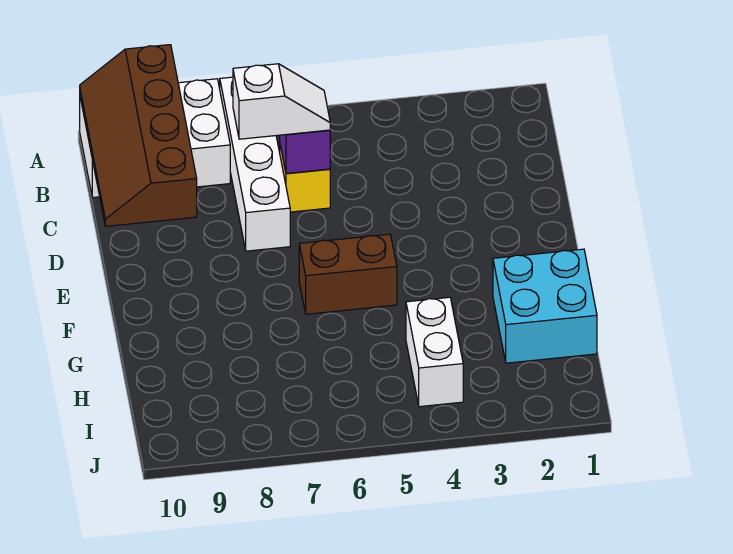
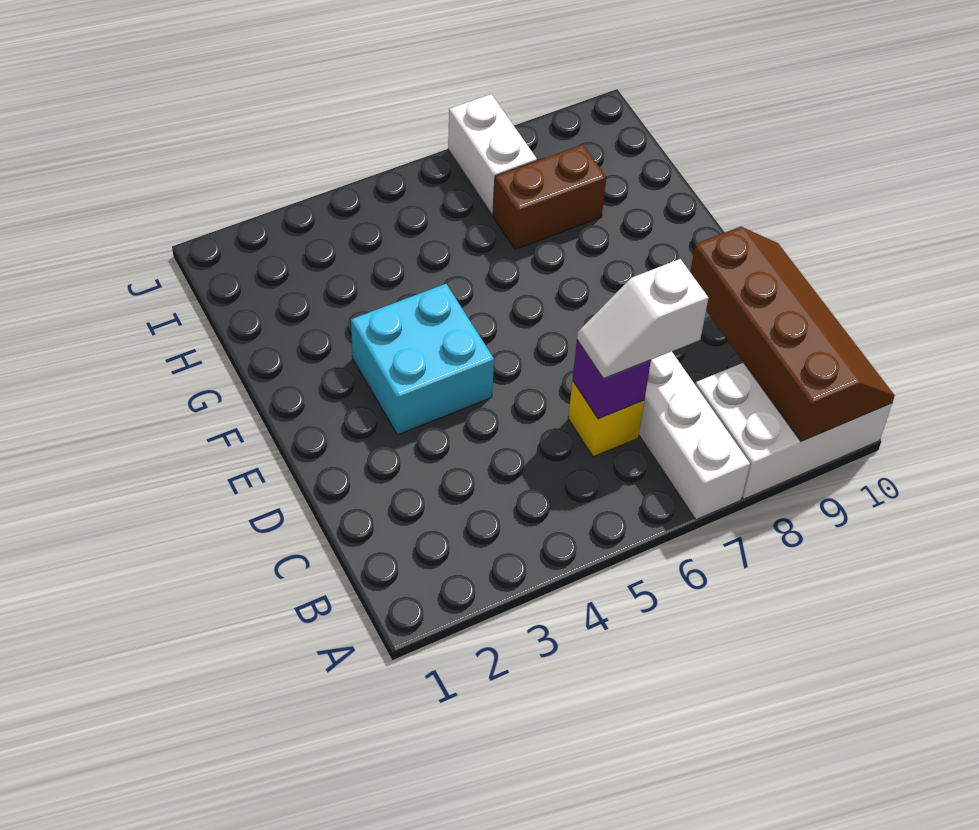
brown 1x2 brick [299,234,397,314] -> brown 1x2 brick moved to [493,145,606,249]
cyan 2x2 brick [493,249,597,363] -> cyan 2x2 brick moved to [351,284,494,435]
white 1x2 brick [406,297,463,407] -> white 1x2 brick moved to [448,94,537,215]

